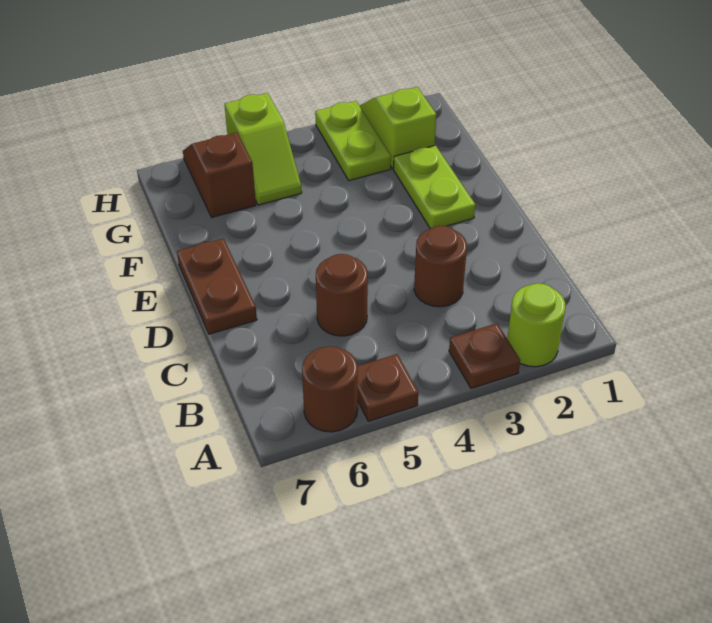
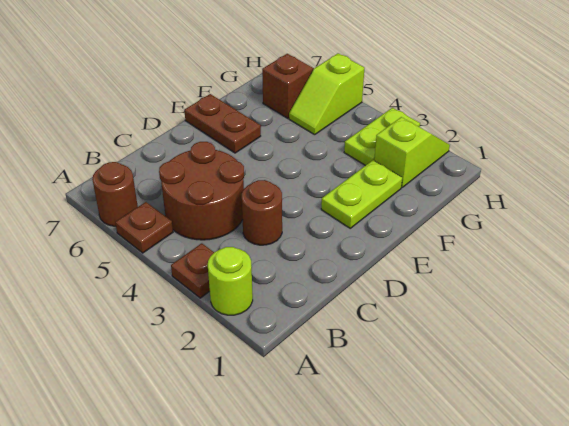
brown 1x1 round brick [316,254,368,336] -> brown 2x2 round brick [159,142,244,240]
brown 1x2 plate [177,238,257,334] -> brown 1x2 plate turned to [184,94,261,153]

